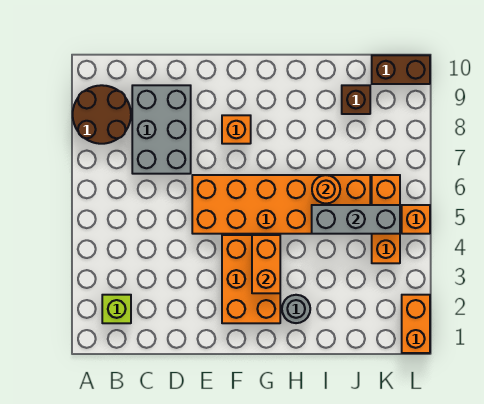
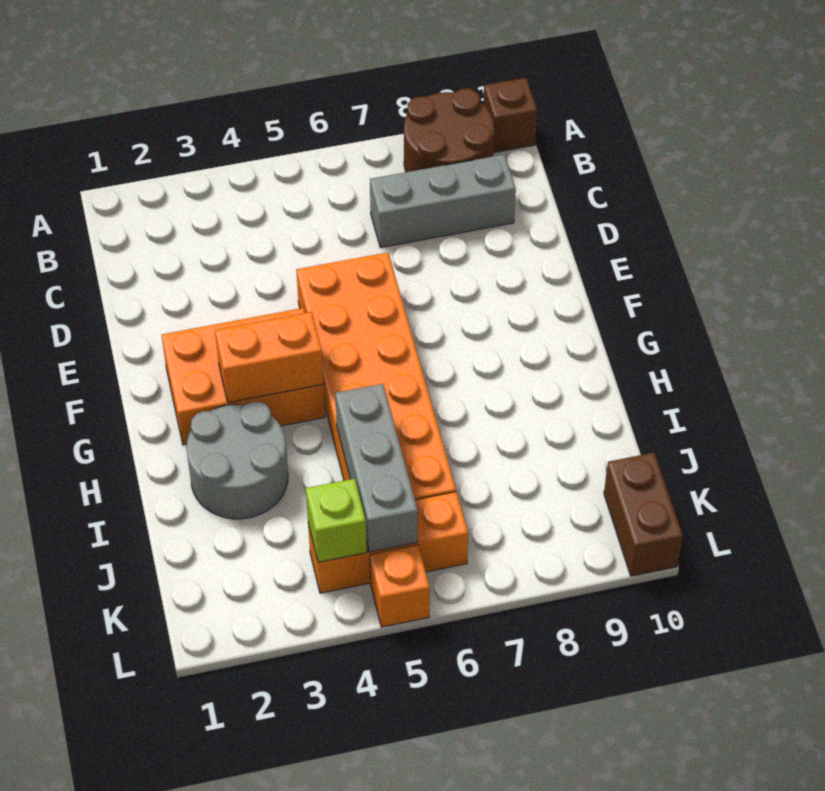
lime 1x1 brick [102,295,131,323] -> lime 1x1 brick moved to [306,479,367,562]
grey 2x3 brick [132,85,191,174] -> grey 1x3 brick [370,155,516,248]
orange 1x1 brick [222,115,251,144] -> none
grey 1x1 round brick [282,295,310,323] -> grey 2x2 round brick [187,402,288,519]
orange 1x1 round brick [312,175,340,204] -> none
brown 1x1 brick [342,85,370,114] -> brown 1x1 brick moved to [483,78,537,153]
orange 1x2 brick [402,295,430,353] -> none

